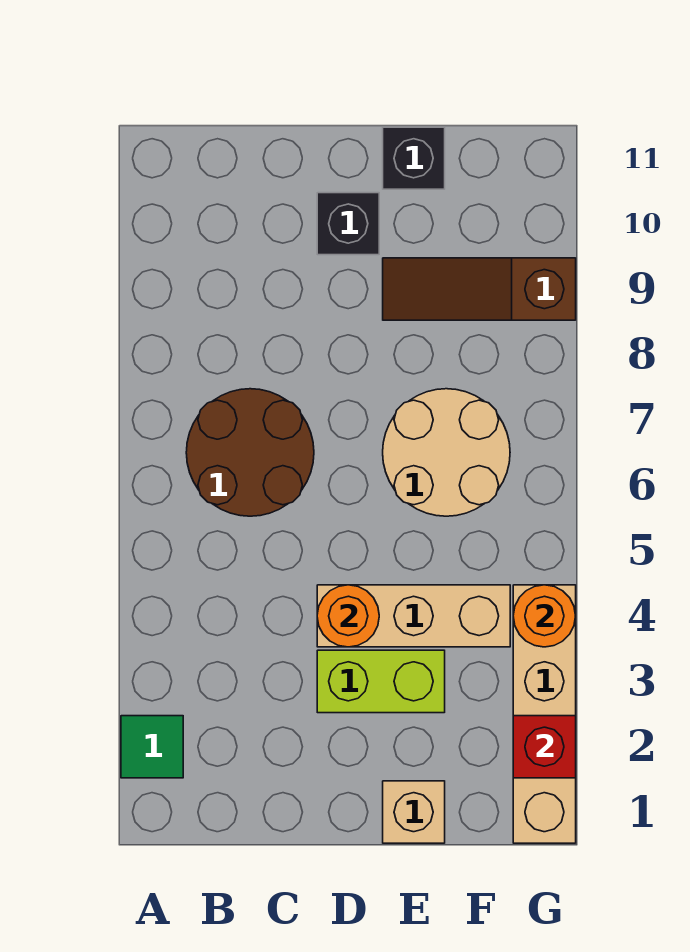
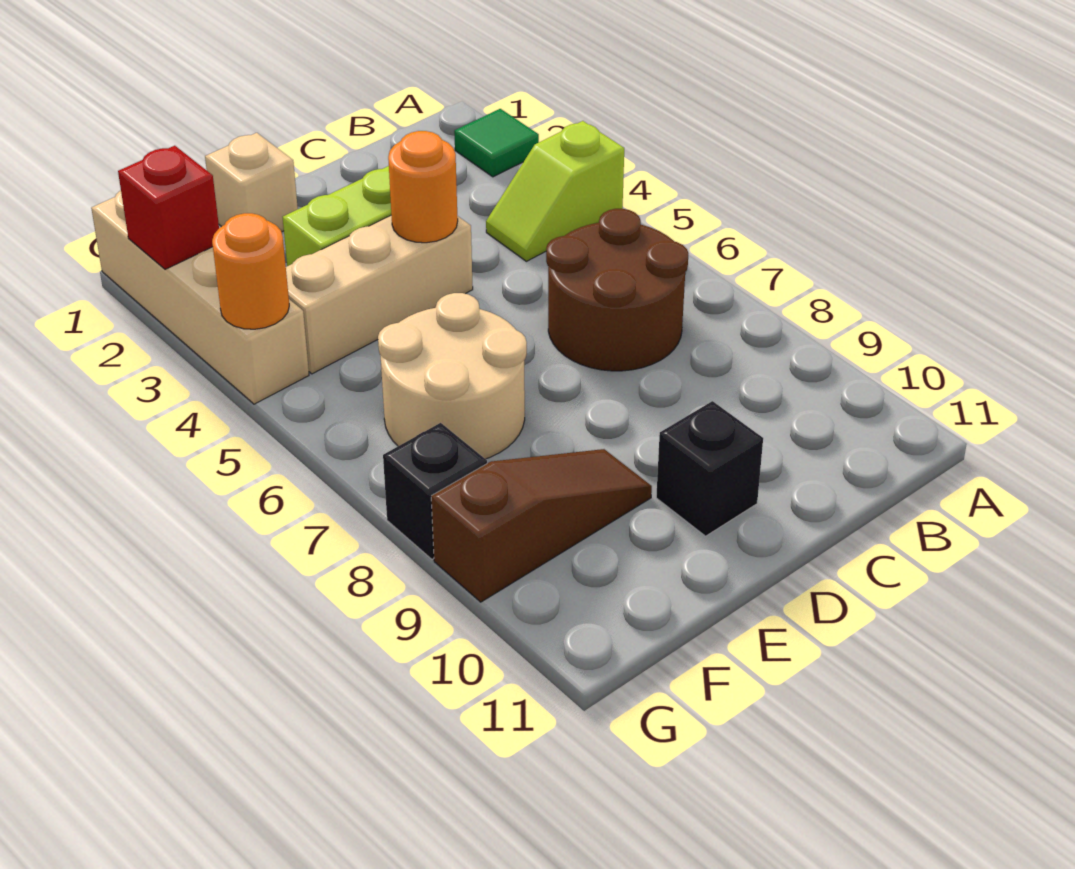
none -> lime 1x2 slope [486,121,624,261]
black 1x1 brick [383,127,445,189] -> black 1x1 brick moved to [383,423,487,559]

